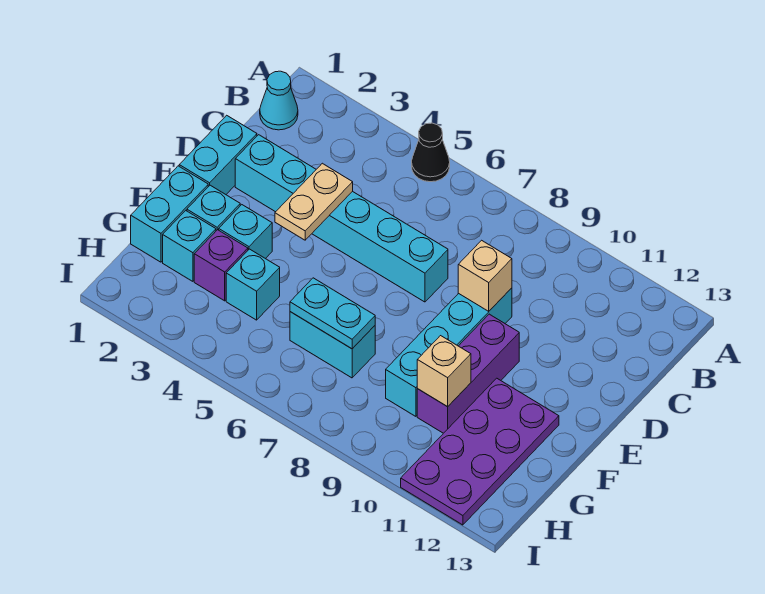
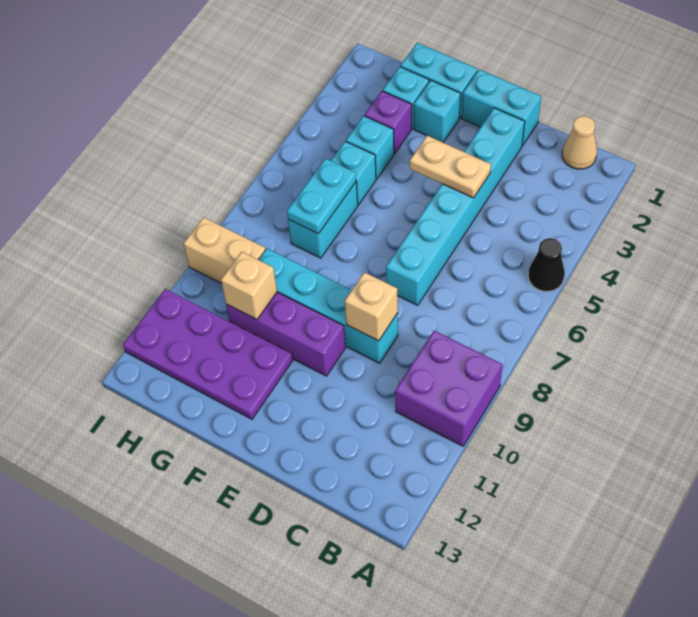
none -> purple 2x2 brick [395,331,502,446]
cyan 1x1 cone [260,71,298,130] -> tan 1x1 cone [562,116,597,169]
cyan 1x1 brick [219,205,272,259] -> cyan 1x1 brick moved to [331,141,376,205]
none -> tan 1x2 brick [184,217,266,284]

